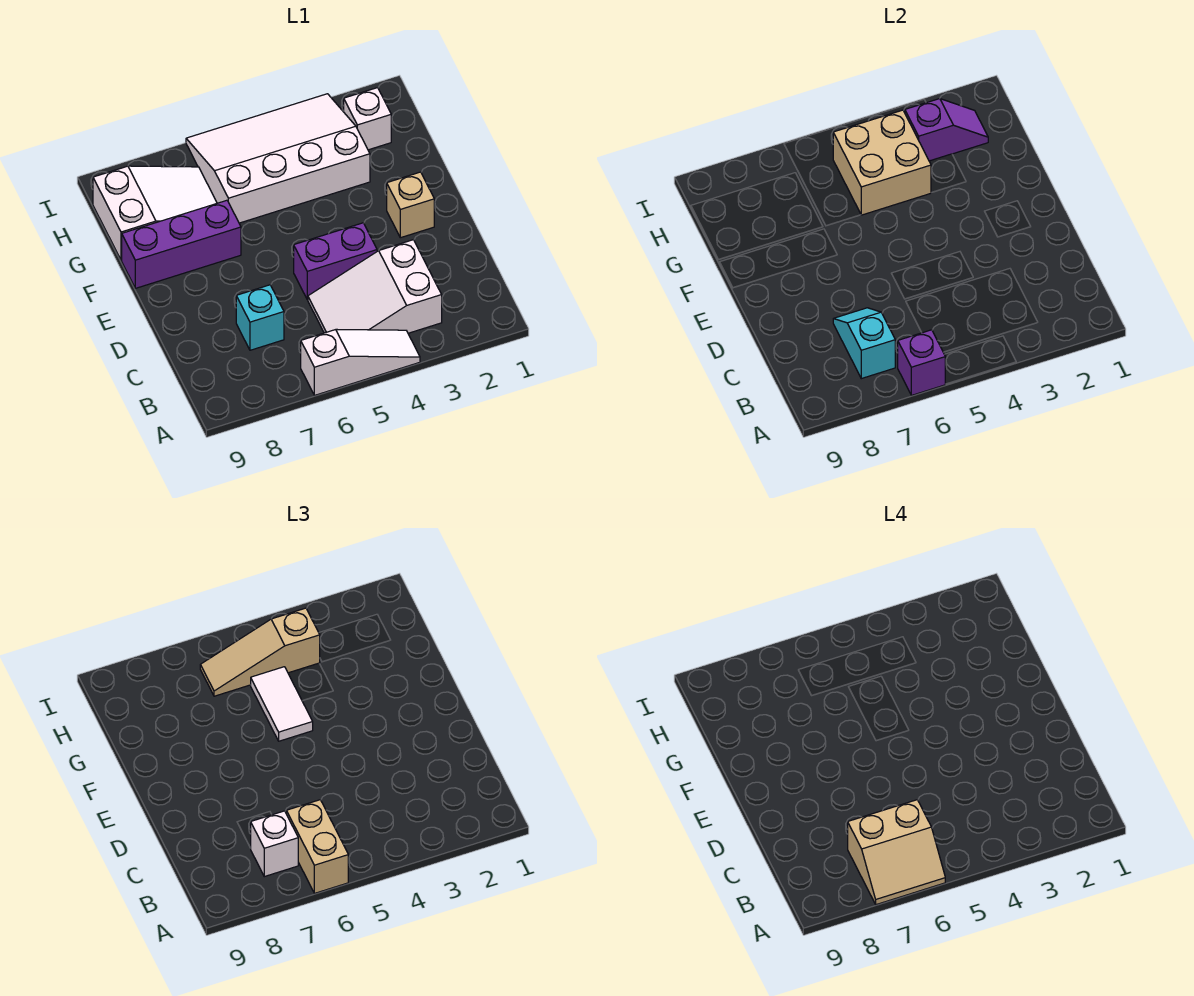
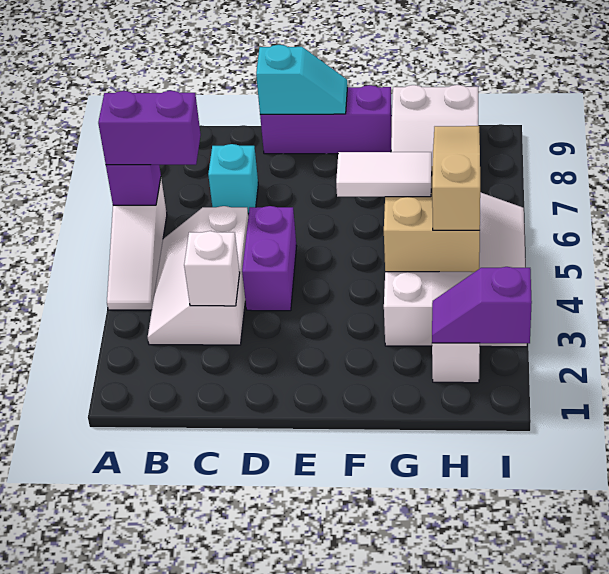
tan 1x2 brick [286,800,348,893] -> purple 1x2 brick [98,91,201,165]
tan 2x2 slope [848,800,945,905] -> none
white 2x3 slope [308,240,442,333] -> white 2x3 slope turned to [148,206,248,345]
cyan 1x2 slope [833,308,895,379] -> cyan 1x2 slope moved to [256,45,347,114]
white 1x1 brick [251,811,298,877] -> white 1x1 brick moved to [184,231,240,306]
tan 1x1 brick [387,172,434,238] -> none
purple 1x3 brick [122,200,241,288] -> purple 1x3 brick turned to [260,85,392,154]
purple 1x2 slope [905,99,988,161] -> purple 1x2 slope turned to [432,267,532,343]

